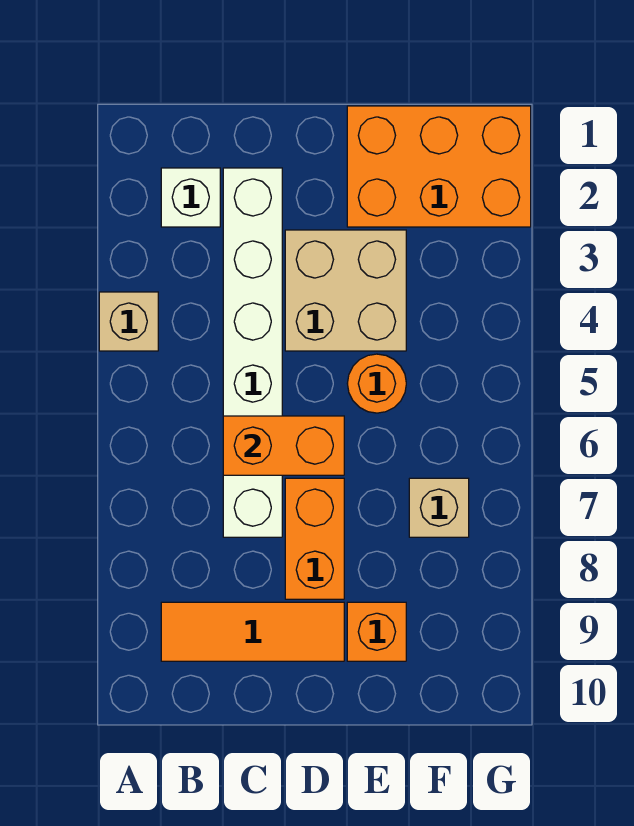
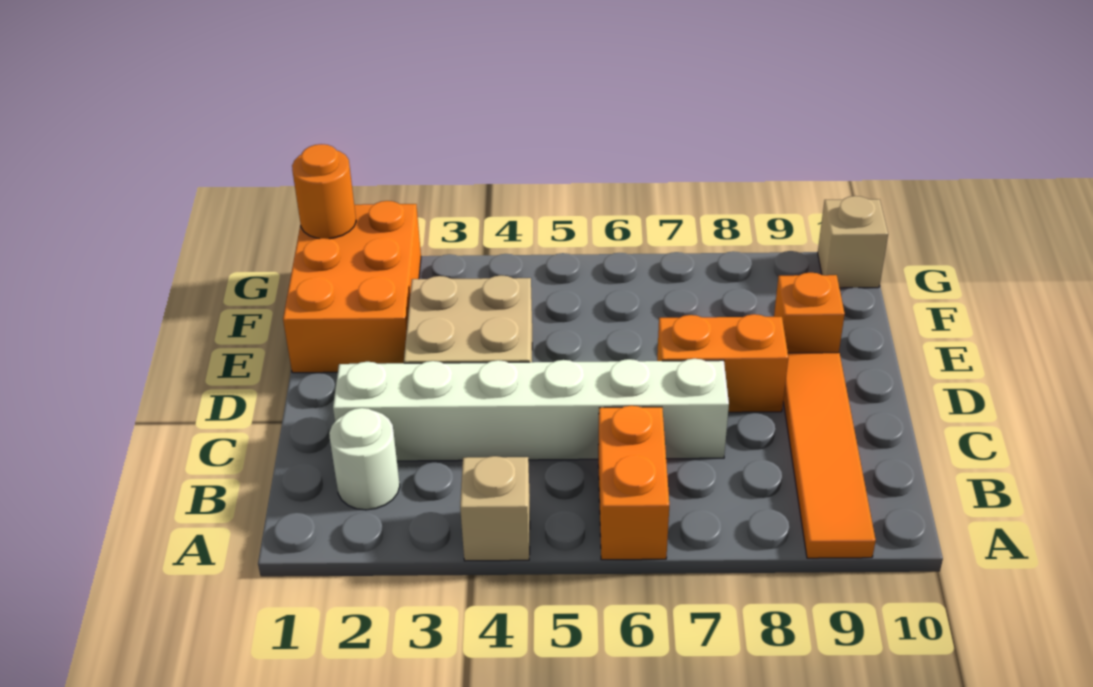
white 1x1 brick [161,168,220,227] -> white 1x1 round brick [329,408,400,510]
orange 1x3 tile [161,602,344,661] -> orange 1x4 tile [783,353,876,558]
orange 1x2 brick [223,416,344,475] -> orange 1x2 brick moved to [598,406,669,560]
orange 1x1 round brick [347,354,406,413] -> orange 1x1 round brick moved to [292,144,356,239]
tan 1x1 brick [409,478,469,537] -> tan 1x1 brick moved to [818,196,888,288]

